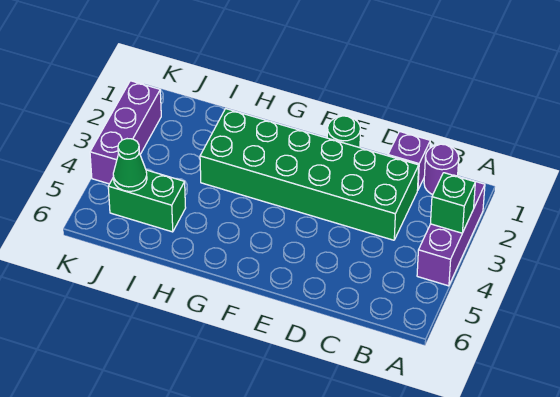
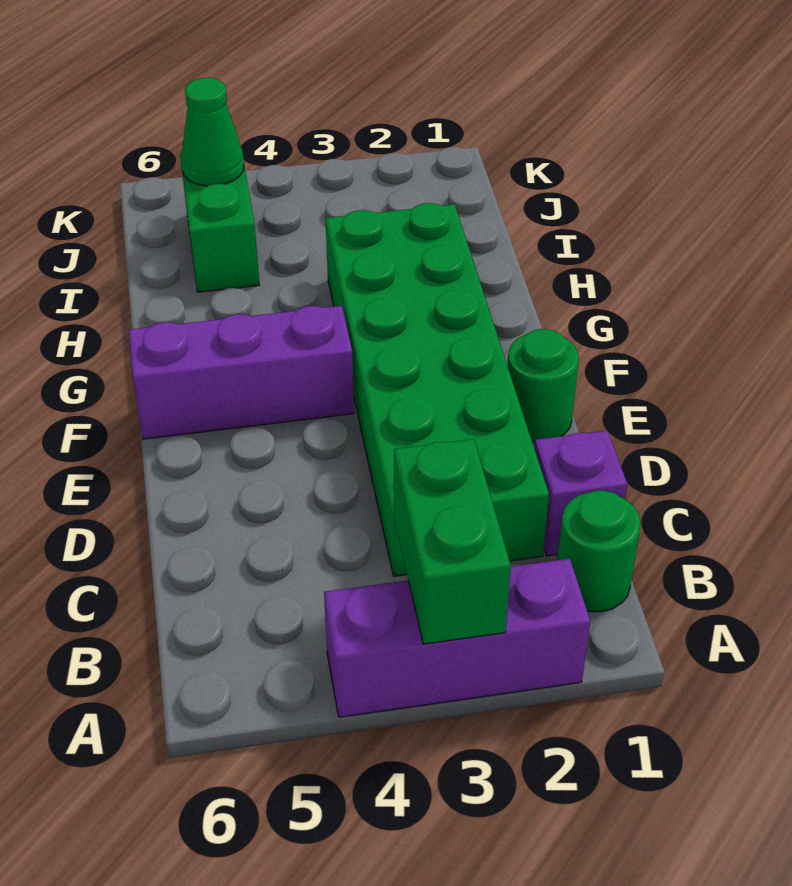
green 1x1 brick [430,173,475,233] -> green 1x2 brick [394,439,511,644]
purple 1x1 round brick [424,144,459,194] -> green 1x1 round brick [557,491,641,612]
purple 1x3 brick [90,81,161,184] -> purple 1x3 brick moved to [129,306,354,439]

